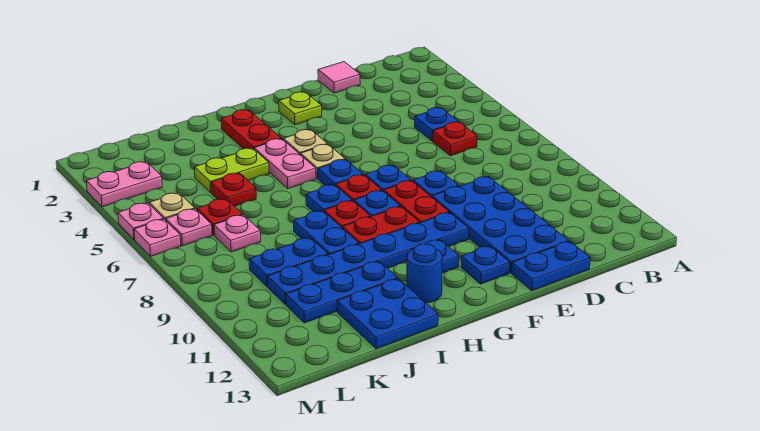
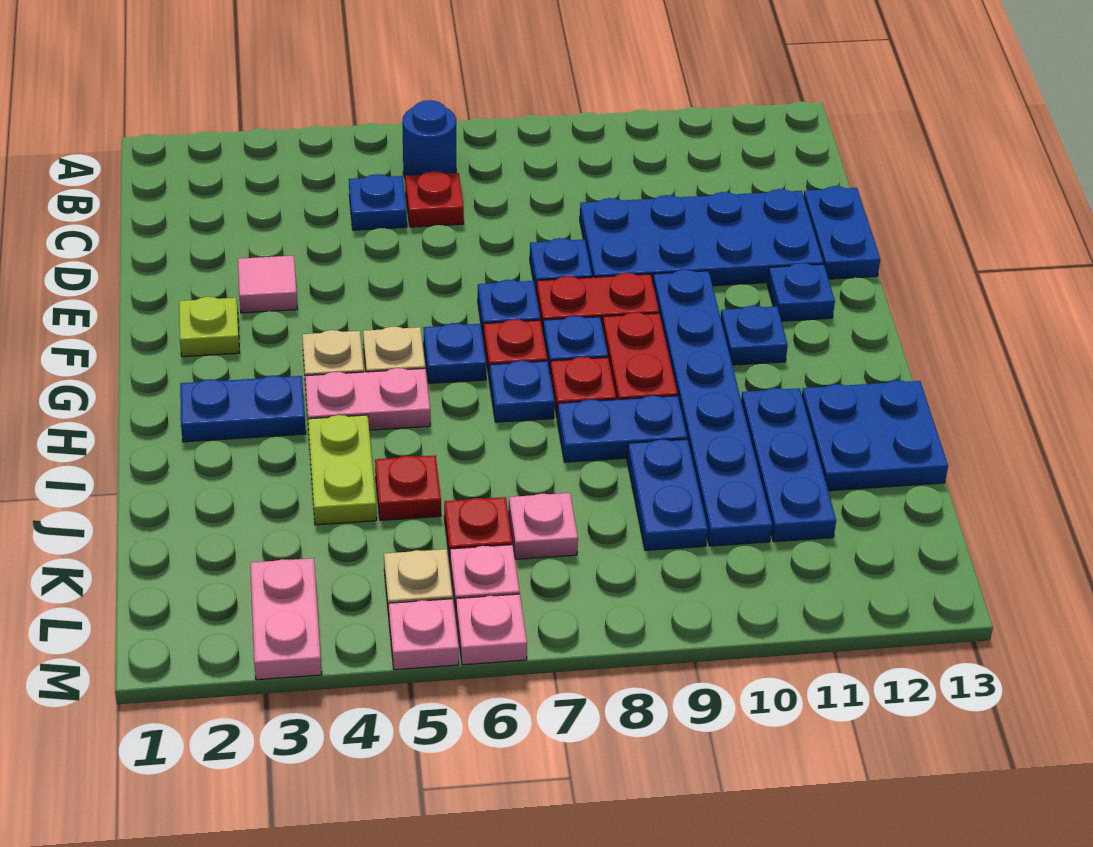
pink 1x1 tile [318,62,360,93] -> pink 1x1 tile moved to [238,256,297,313]
red 1x2 plate [221,110,281,149] -> blue 1x2 plate [180,376,306,442]
blue 1x1 round brick [407,244,442,303] -> blue 1x1 round brick moved to [402,100,456,177]

